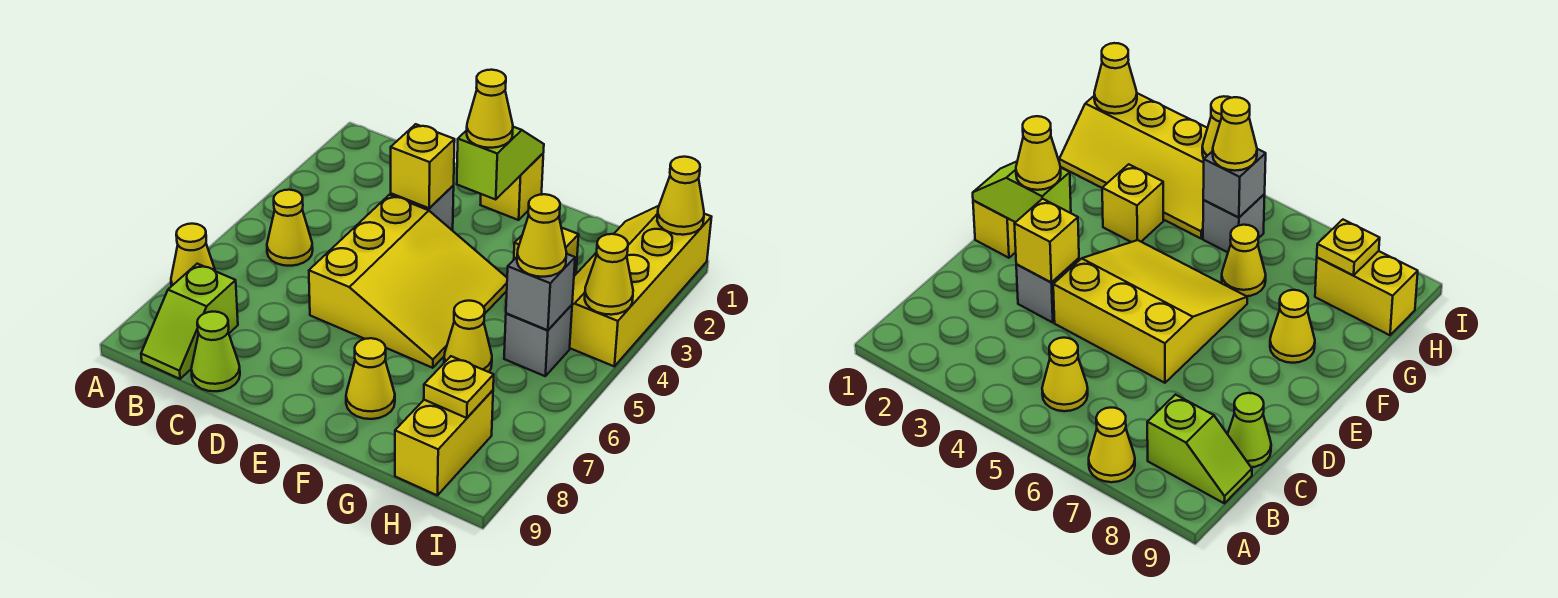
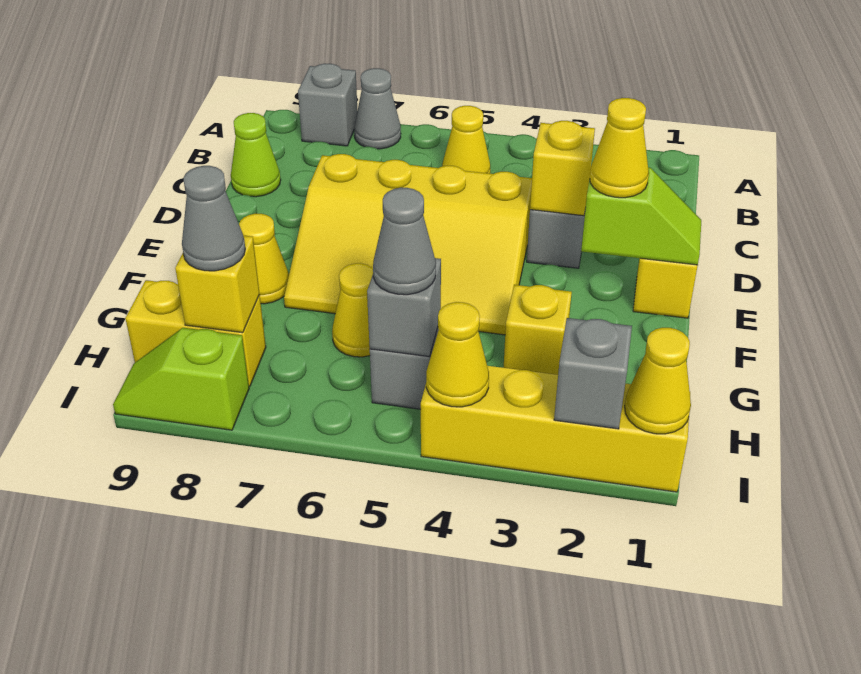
yellow 1x1 cone [171,224,215,286] -> grey 1x1 cone [354,68,401,149]
none -> grey 1x1 brick [298,64,358,146]
lime 1x2 slope [141,264,238,379] -> lime 1x2 slope moved to [113,328,249,430]
yellow 3x3 slope [309,195,507,368] -> yellow 3x4 slope [284,154,532,335]
yellow 1x1 cone [517,194,566,277] -> grey 1x1 cone [373,188,436,295]
yellow 1x1 plate [424,356,494,418] -> yellow 1x1 brick [175,236,260,333]
none -> grey 1x1 cone [182,166,245,271]
none -> grey 1x1 brick [554,318,632,429]

